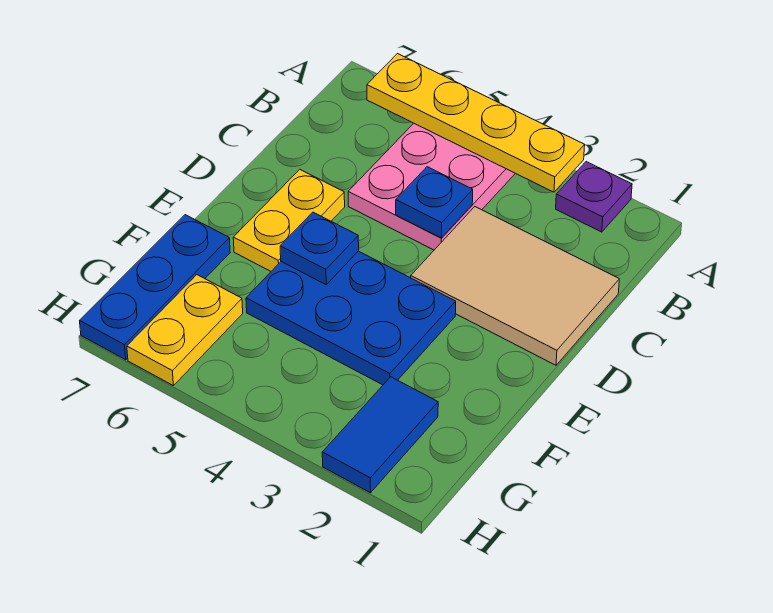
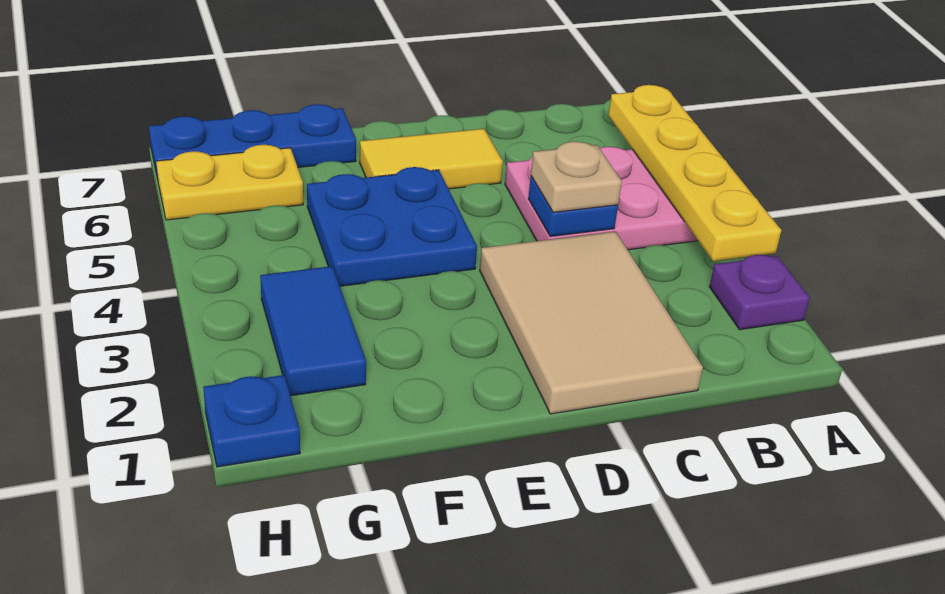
none -> tan 1x1 plate [531,141,622,212]
yellow 1x2 plate [233,170,345,271] -> yellow 1x2 tile [360,129,503,189]
blue 2x3 plate [246,251,456,385] -> blue 2x2 plate [307,167,477,286]
blue 1x1 plate [280,212,359,285] -> blue 1x1 plate moved to [203,375,300,467]
blue 1x2 tile [322,377,438,493] -> blue 1x2 tile turned to [260,266,366,396]

